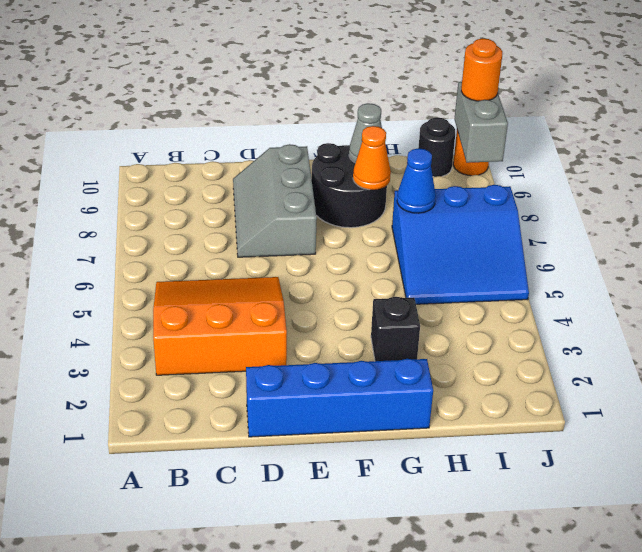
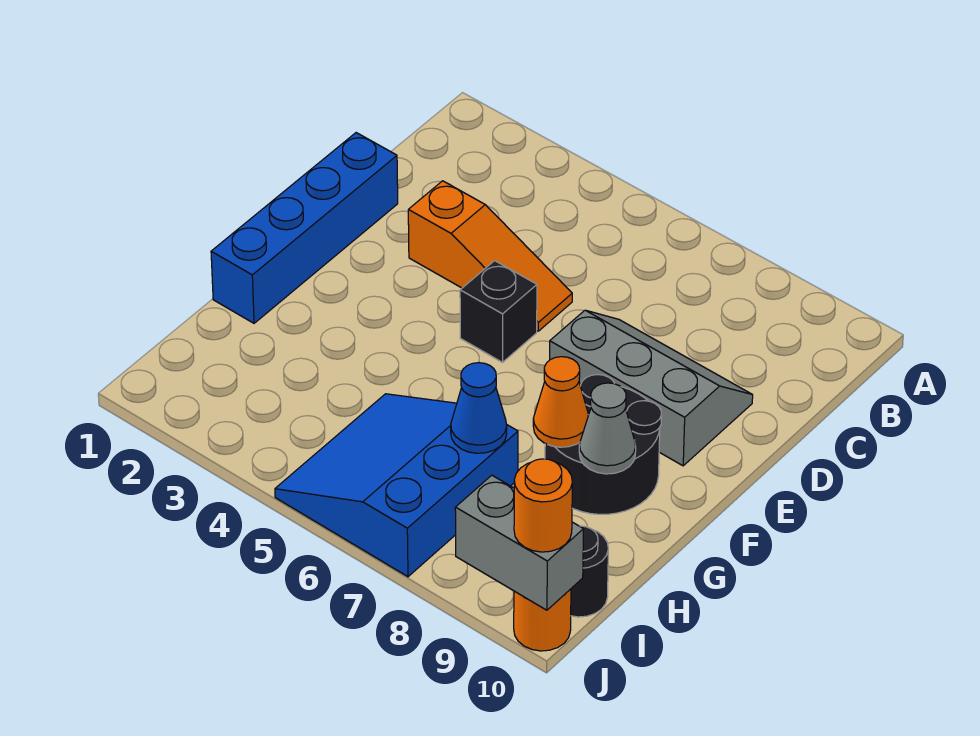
orange 3x3 slope [153,277,287,375] -> orange 1x3 slope [408,181,572,331]
black 1x1 brick [371,297,420,361] -> black 1x1 brick moved to [460,261,537,362]

